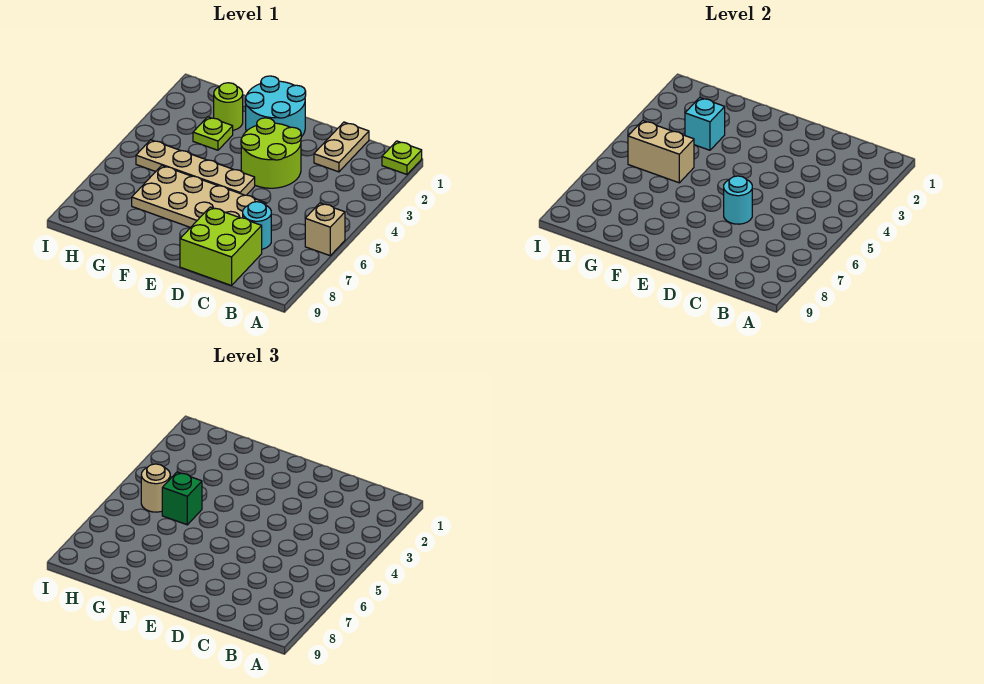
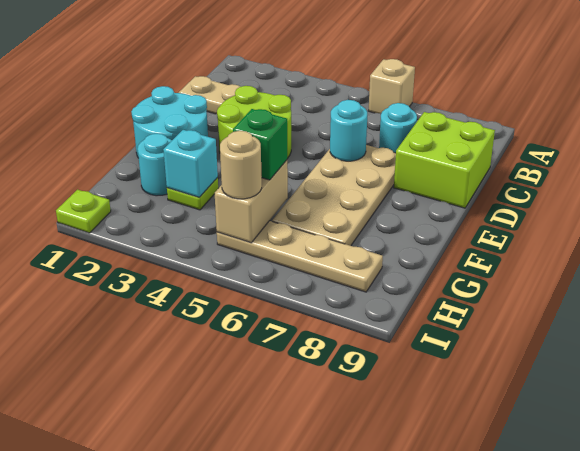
lime 1x1 plate [382,141,422,174] -> lime 1x1 plate moved to [56,190,111,233]
tan 1x4 plate [136,140,255,195] -> tan 1x4 plate turned to [217,221,383,292]
lime 1x1 round brick [214,83,243,130] -> cyan 1x1 round brick [138,134,172,196]

